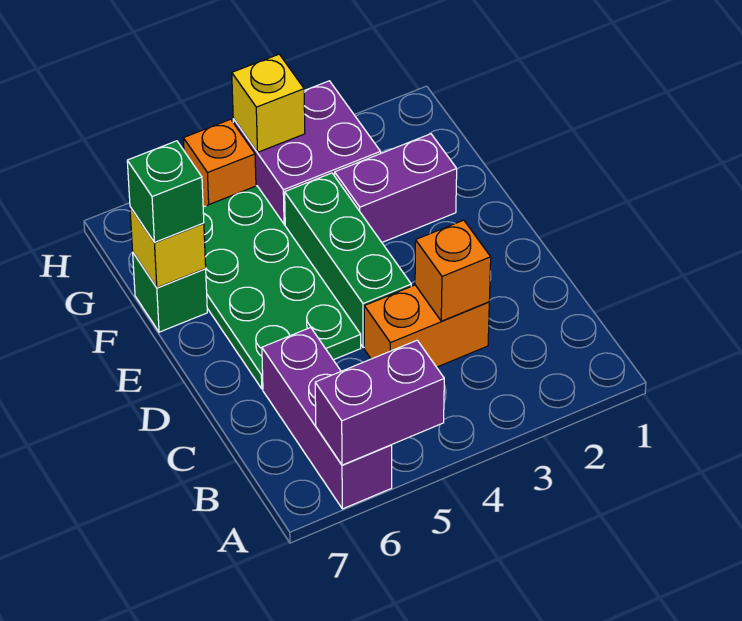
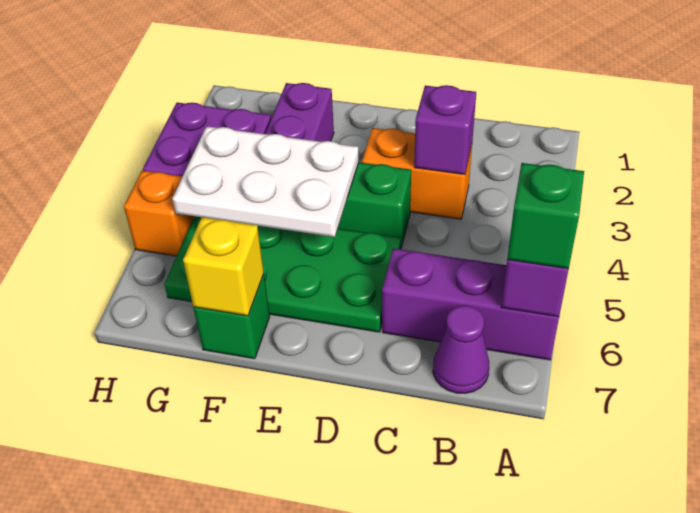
none -> purple 1x1 cone [433,305,489,393]
orange 1x2 brick [364,285,489,367] -> orange 1x2 brick turned to [362,128,472,219]
orange 1x1 brick [415,220,491,321] -> purple 1x1 brick [414,85,476,174]
none -> white 2x3 plate [172,126,359,237]
green 1x1 brick [127,141,204,242] -> green 1x1 brick moved to [507,163,584,269]
yellow 1x1 brick [232,54,305,152] -> none

